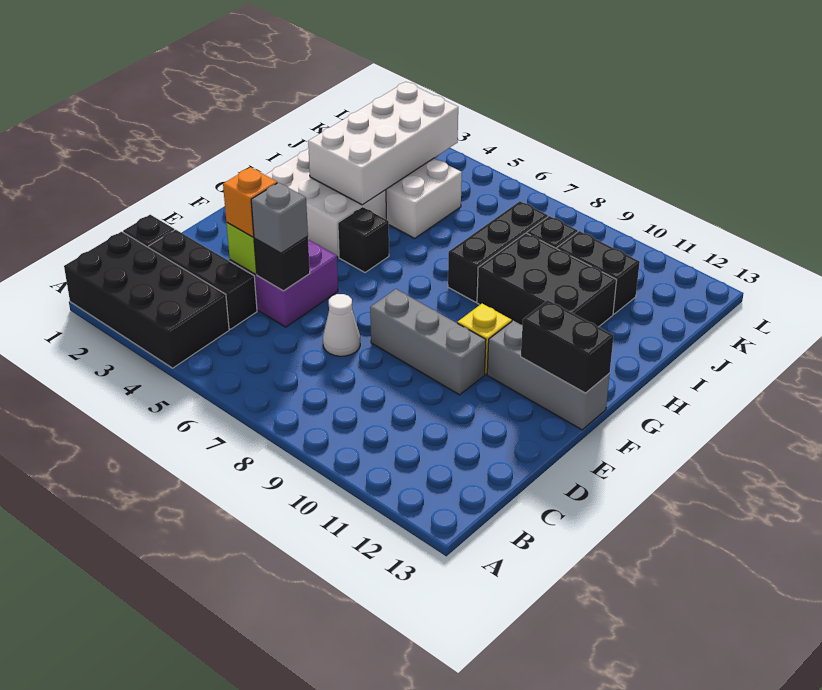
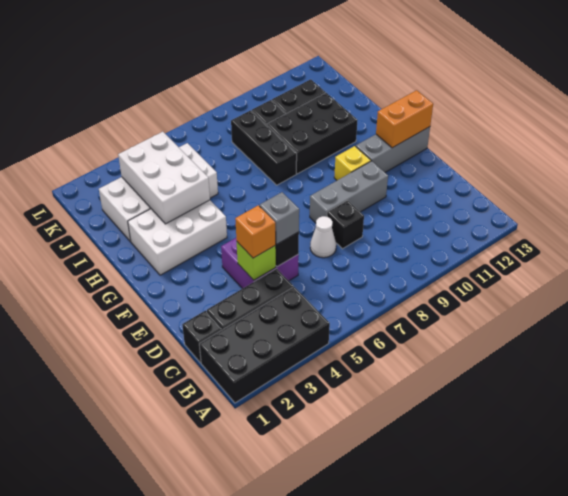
black 1x2 brick [521,300,614,393] -> orange 1x2 brick [376,90,433,148]
black 1x1 brick [338,207,389,273] -> black 1x1 brick moved to [327,200,364,249]
white 2x4 brick [308,82,458,205] -> white 2x3 brick [118,132,210,224]

